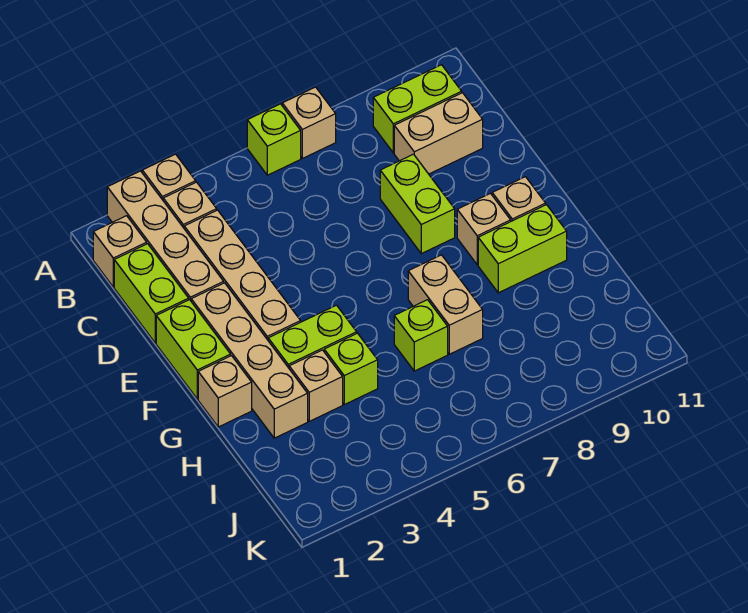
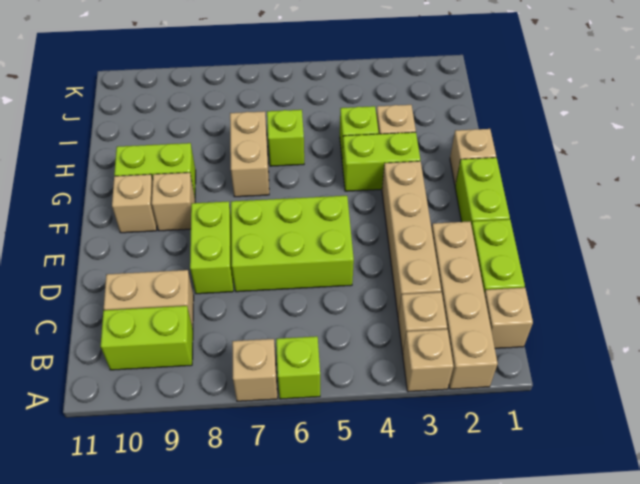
none -> lime 2x3 brick [231,196,354,292]
tan 1x4 brick [191,283,308,438] -> none

